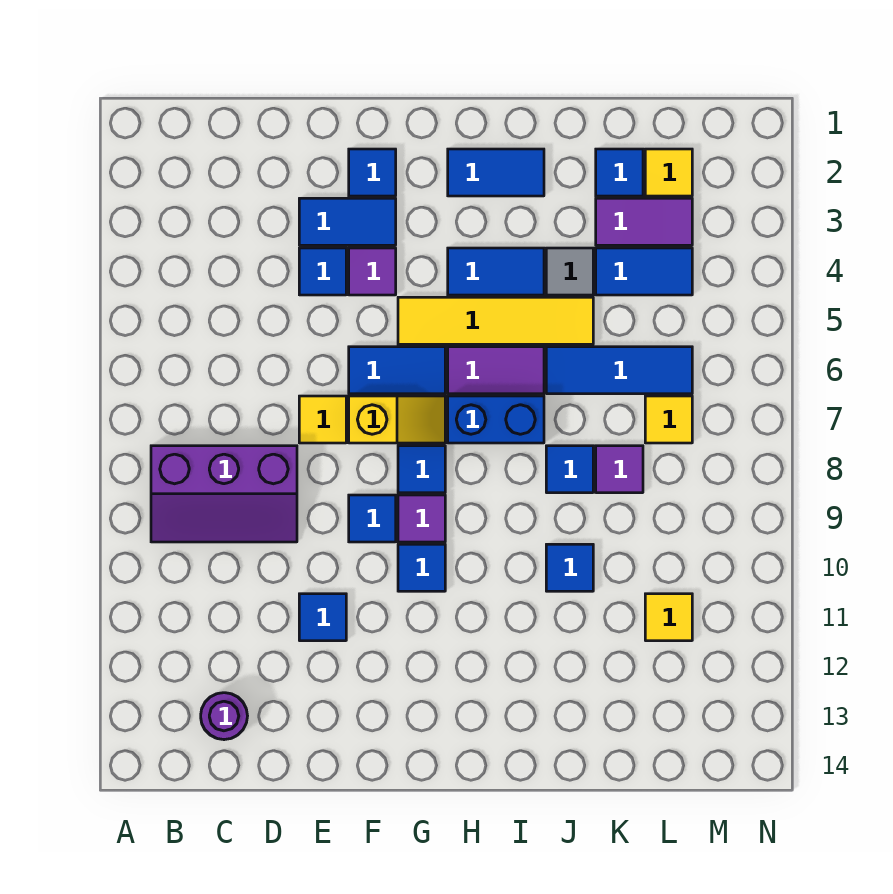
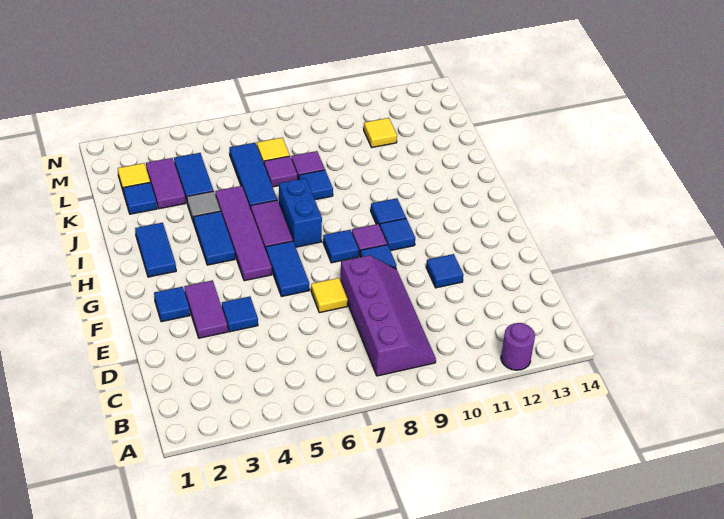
purple 2x3 slope [151,446,297,542] -> purple 2x4 slope [340,255,436,376]
purple 1x1 round brick [201,693,247,740] -> purple 1x1 round brick moved to [501,323,535,370]
blue 1x2 tile [299,198,396,245] -> purple 1x2 tile [184,280,228,338]
purple 1x1 tile [349,248,396,295] -> purple 1x1 tile moved to [264,156,297,187]
yellow 1x2 slope [349,396,445,443] -> none
yellow 1x4 tile [398,297,593,344] -> purple 1x4 tile [215,186,272,281]
blue 1x1 tile [546,544,593,591] -> blue 1x1 tile moved to [371,198,406,226]

